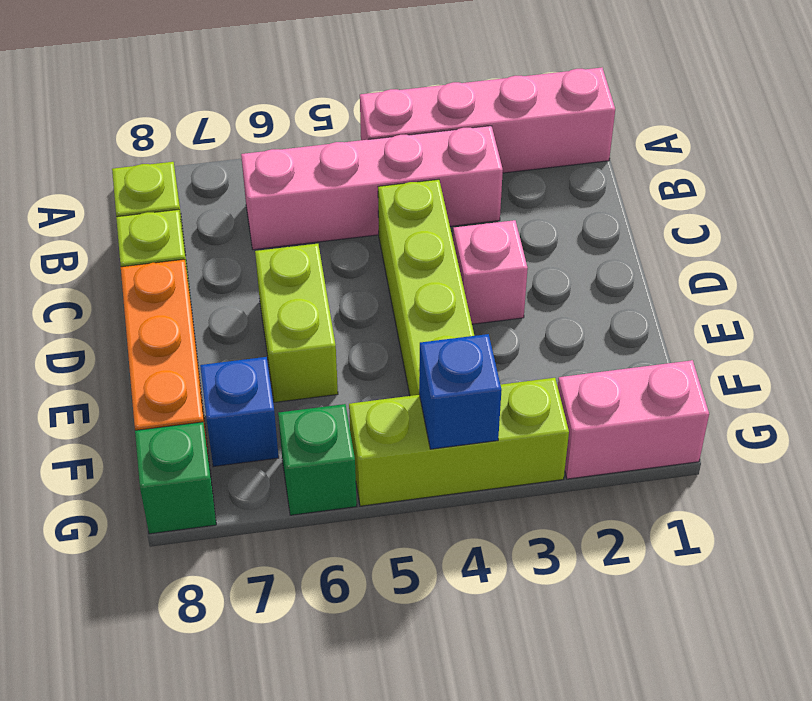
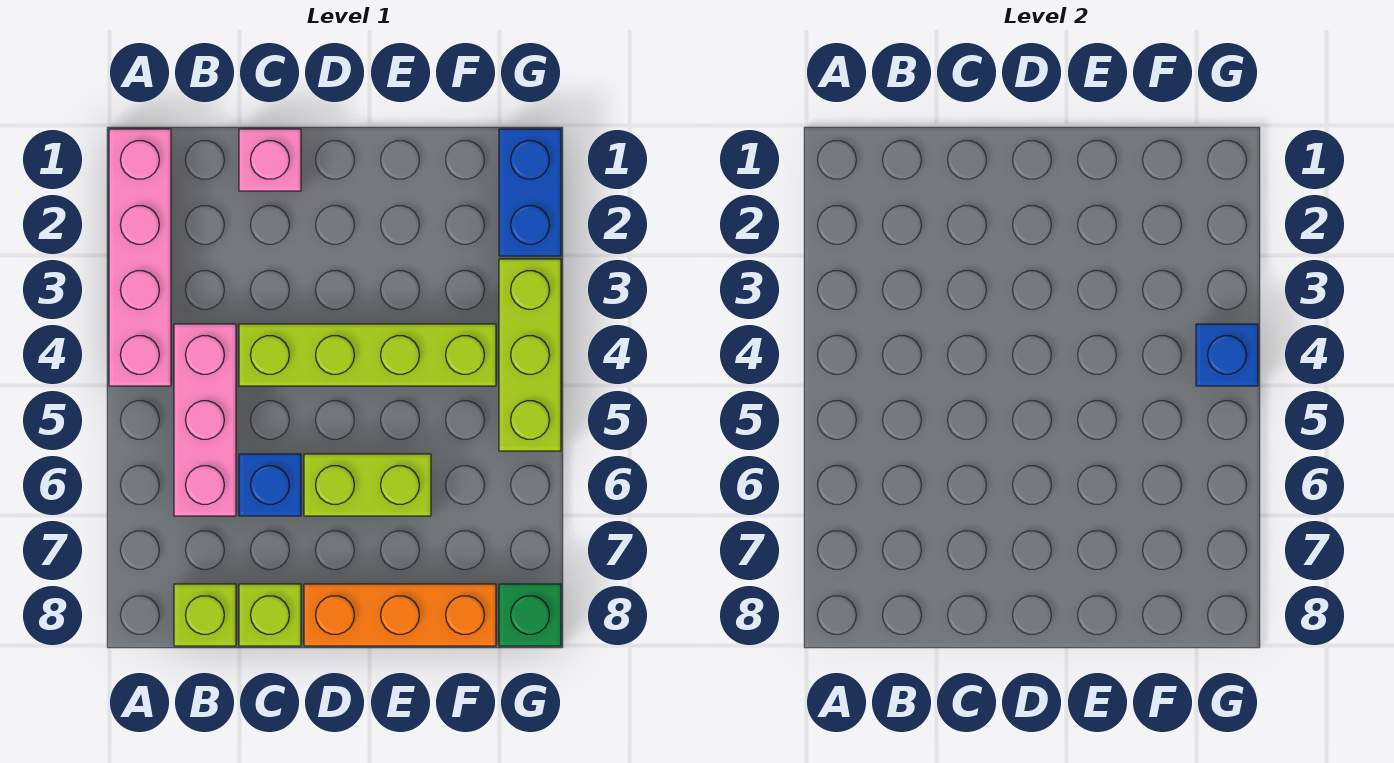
pink 1x4 brick [241,126,503,250] -> pink 1x3 brick [174,324,236,516]
pink 1x1 brick [453,220,528,324] -> pink 1x1 brick moved to [239,129,301,191]
blue 1x1 brick [200,357,279,467] -> blue 1x1 brick moved to [239,454,301,516]
pink 1x2 brick [558,360,709,479] -> blue 1x2 brick [499,129,561,256]
green 1x1 brick [278,404,357,515] -> none

